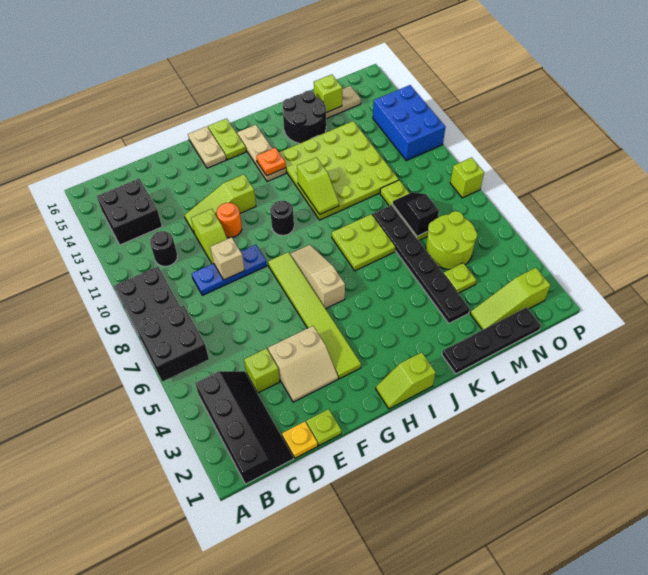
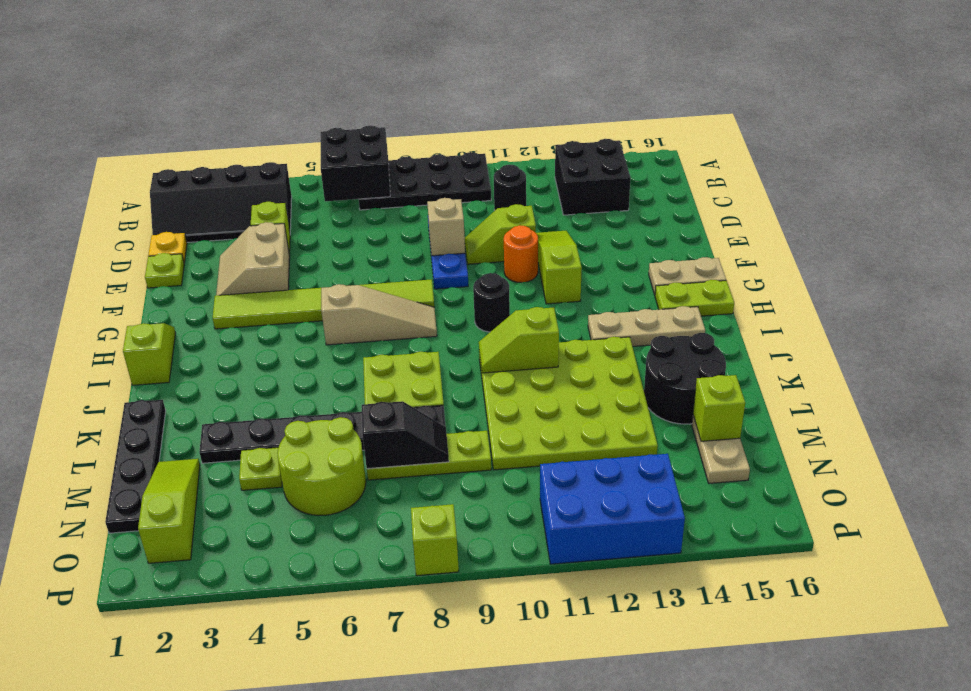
orange 1x1 plate [256,148,286,176] -> none

